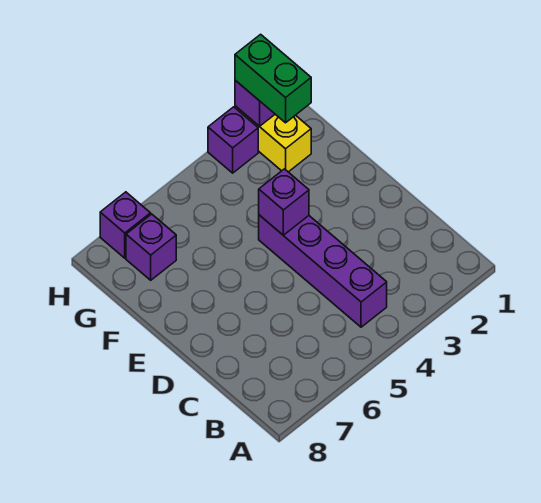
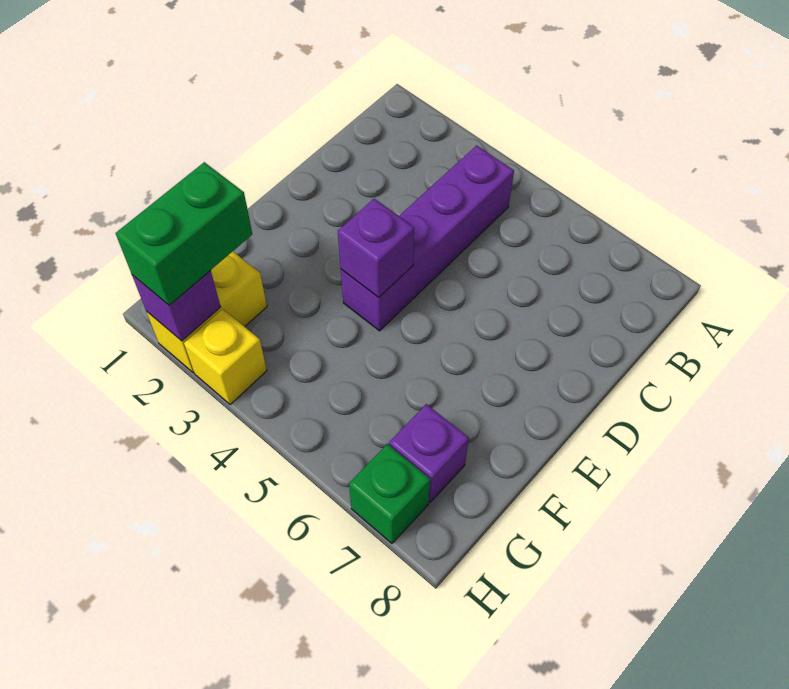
purple 1x1 brick [208,107,258,173] -> yellow 1x1 brick [184,309,267,405]
purple 1x1 brick [100,192,151,258] -> green 1x1 brick [349,444,430,543]

